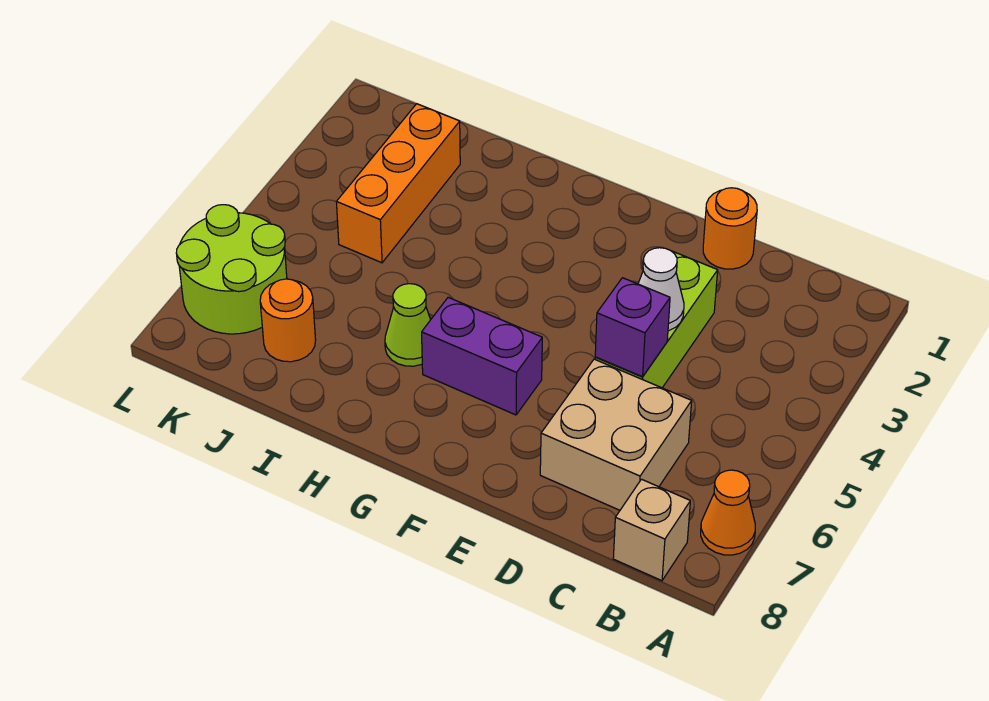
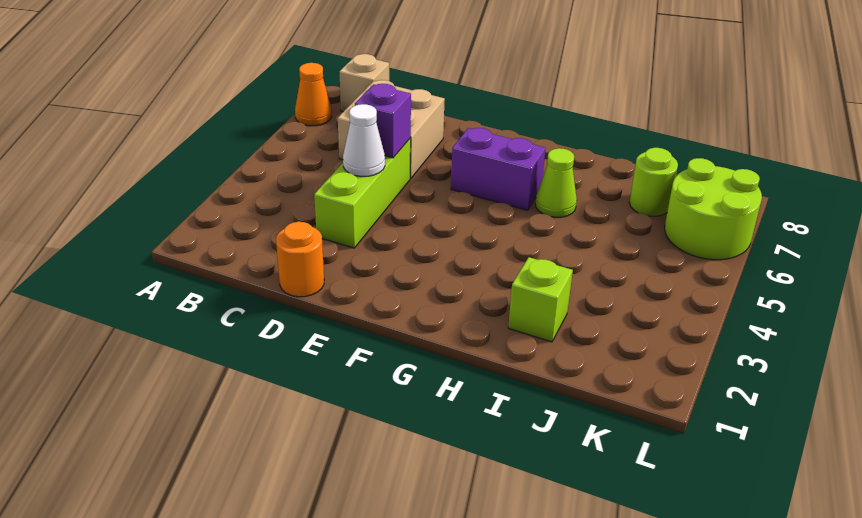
none -> lime 1x1 brick [508,257,573,342]
orange 1x3 brick [336,104,460,263] -> none
orange 1x1 round brick [260,279,316,362] -> lime 1x1 round brick [629,148,678,216]

